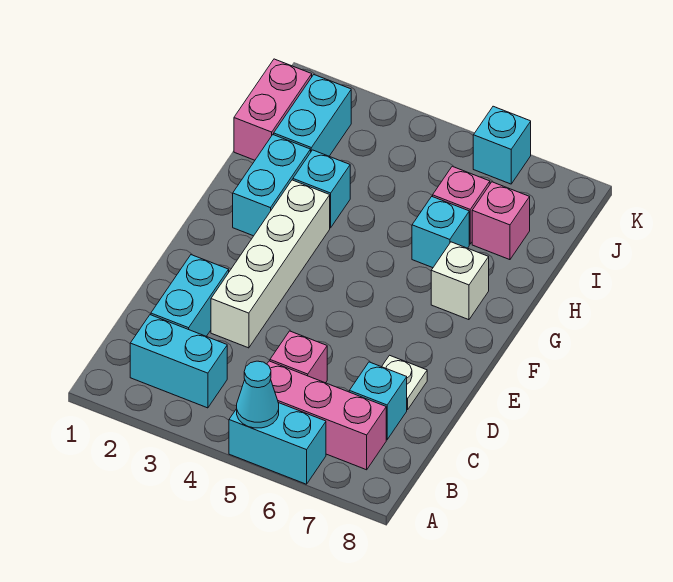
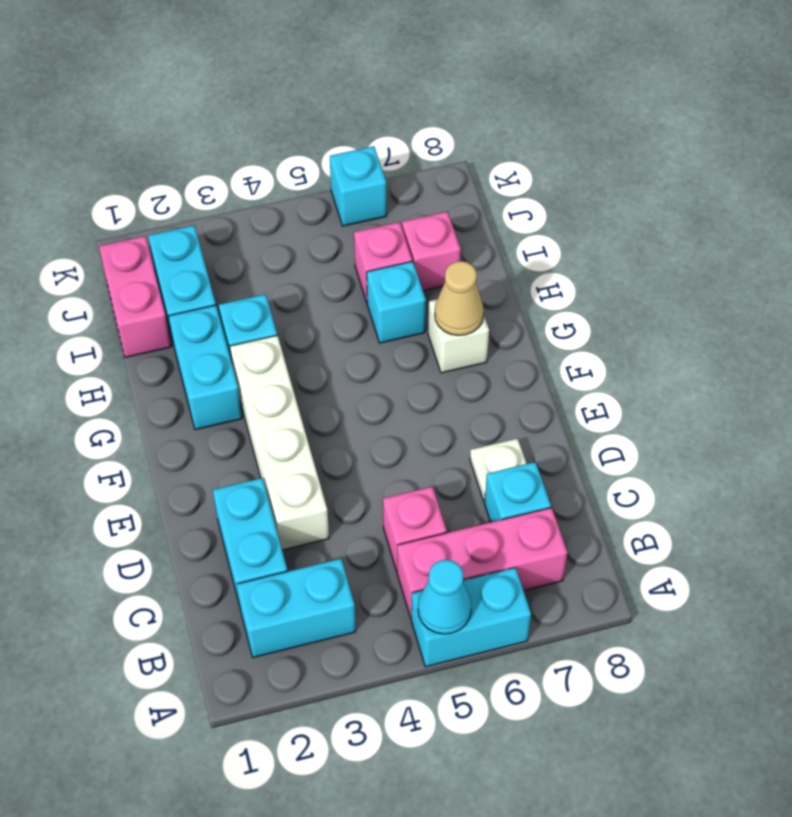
none -> tan 1x1 cone [435,261,484,336]

